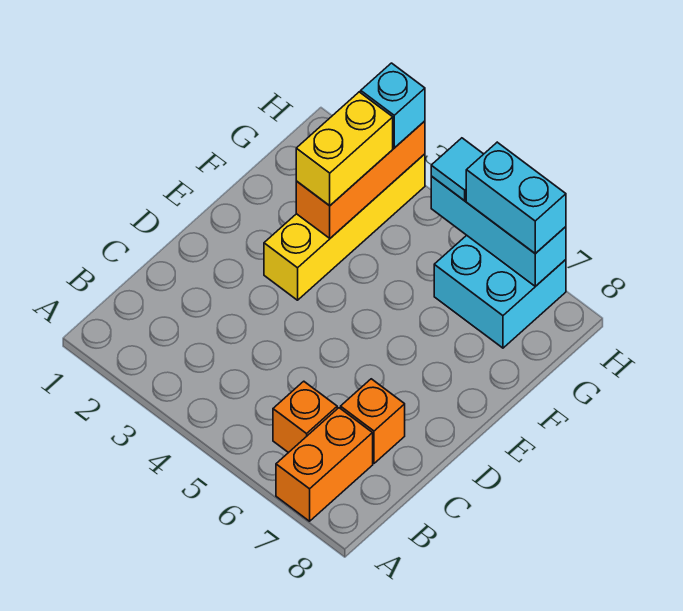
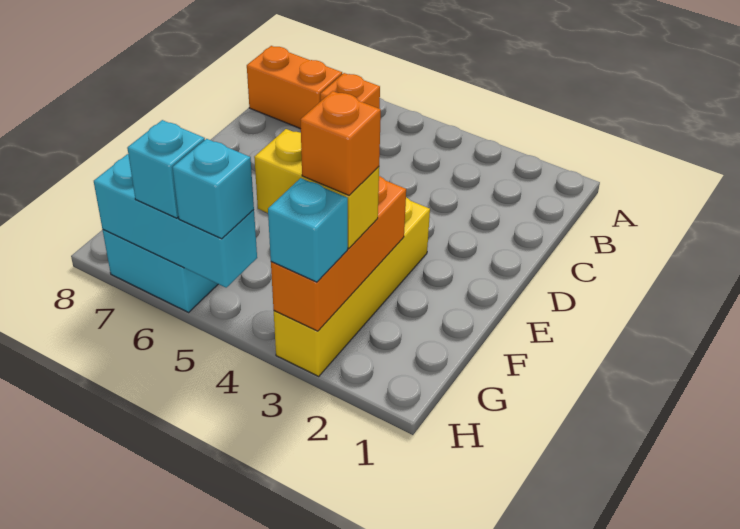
orange 1x2 brick [276,408,373,521] -> orange 1x2 brick turned to [247,46,342,129]
orange 1x1 brick [341,379,405,463] -> orange 1x1 brick moved to [300,91,381,195]
yellow 1x2 brick [296,92,393,206] -> yellow 1x2 brick turned to [254,129,379,248]
cyan 1x1 tile [431,138,483,201] -> cyan 1x1 brick [172,139,254,239]
cyan 1x2 brick [466,142,566,254] -> cyan 1x1 brick [127,120,205,218]

